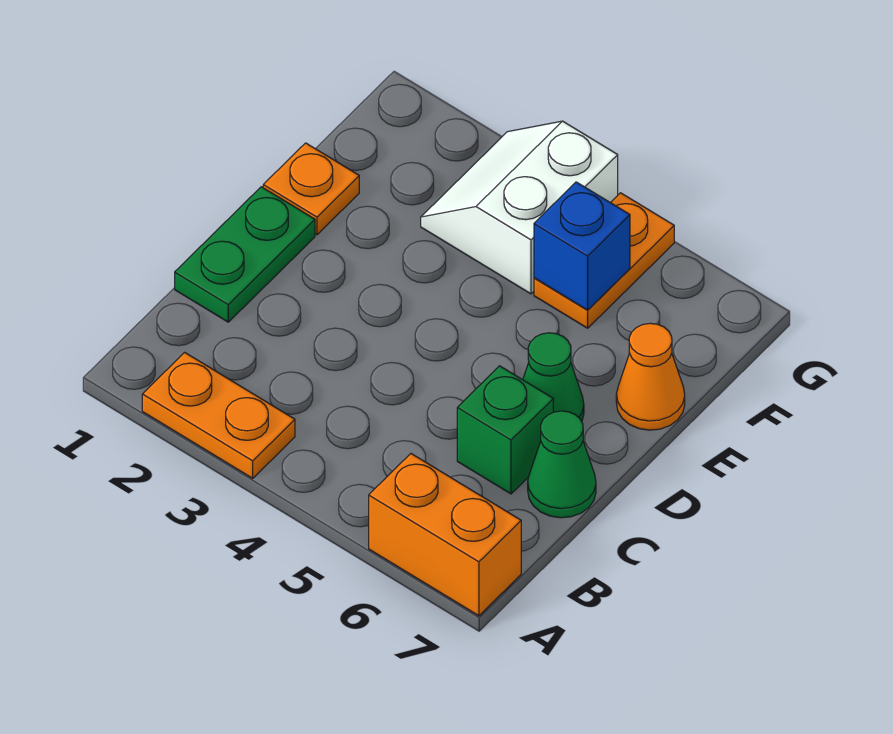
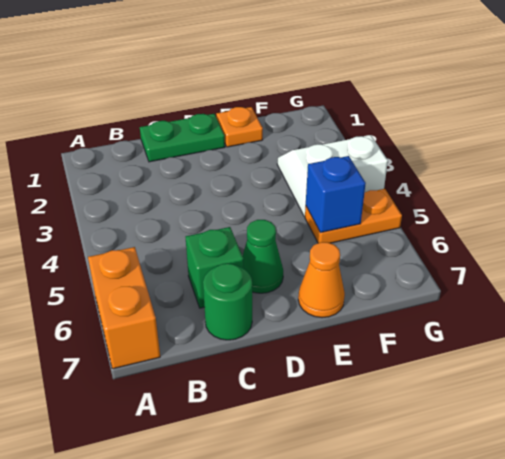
orange 1x2 plate [142,352,295,478] -> none
green 1x1 cone [528,411,596,518] -> green 1x1 round brick [203,263,252,340]

